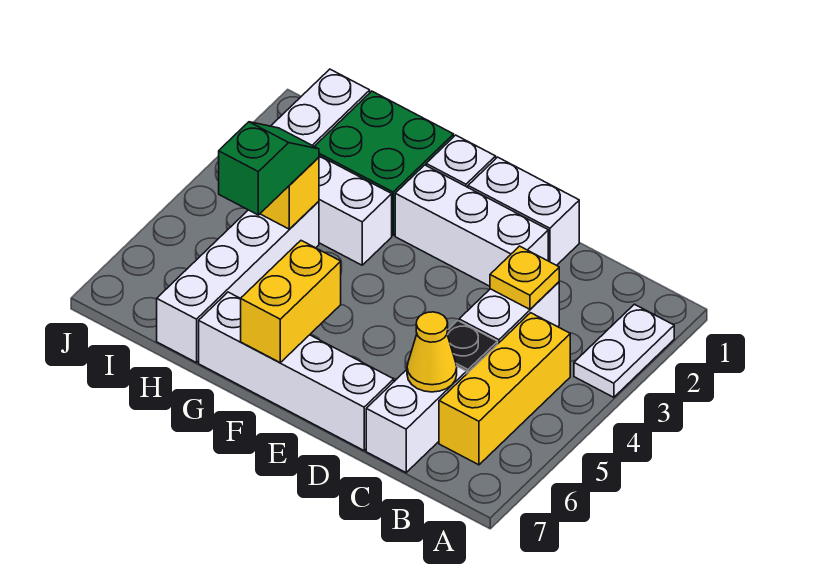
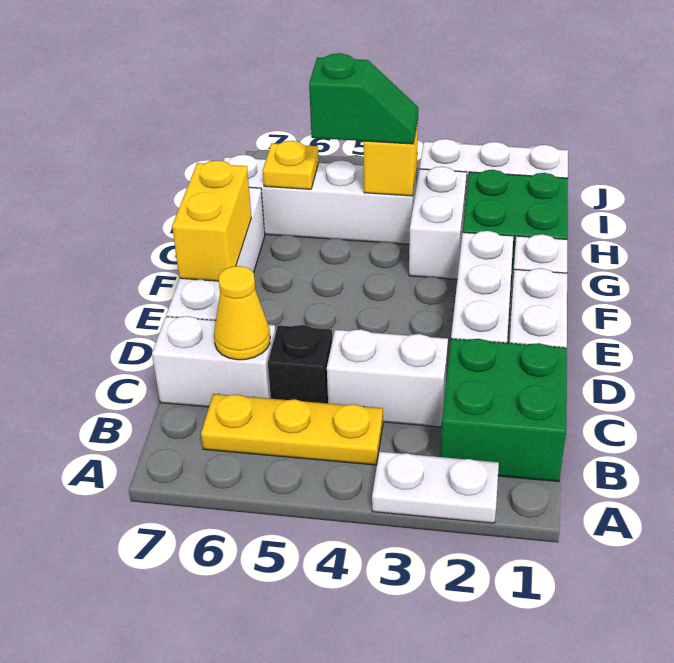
none -> green 2x2 brick [440,339,567,482]
yellow 1x3 brick [439,313,570,465] -> yellow 1x3 plate [201,394,383,465]
yellow 1x1 plate [490,246,559,309] -> yellow 1x1 plate moved to [263,141,319,189]
yellow 1x2 brick [241,241,341,362] -> yellow 1x2 brick turned to [172,160,251,281]

